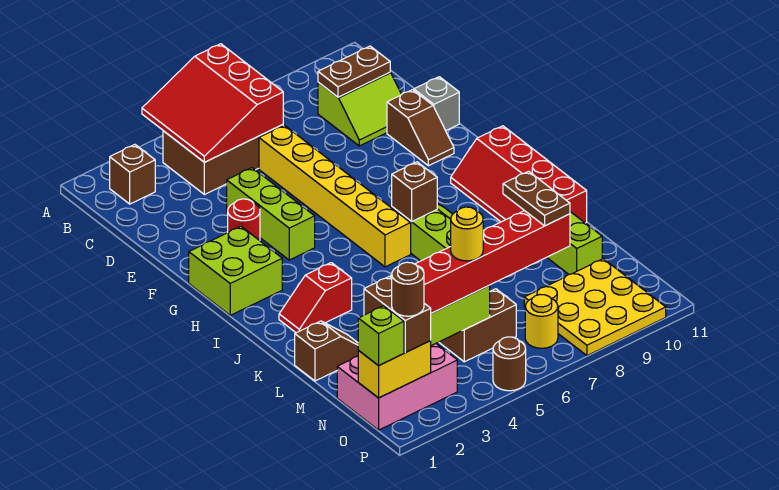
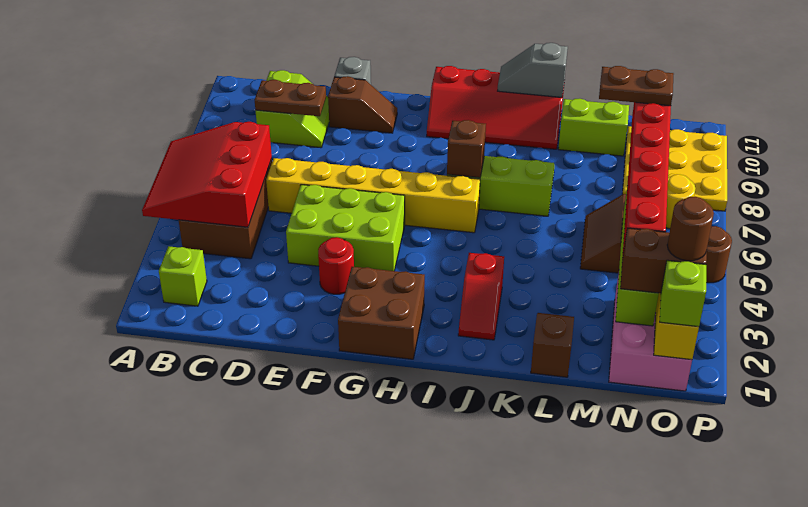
red 3x3 slope [142,44,283,162] -> red 3x3 slope turned to [142,122,272,227]
brown 1x1 brick [110,145,155,204] -> lime 1x1 brick [159,246,207,306]
brown 1x2 plate [318,46,390,97] -> brown 1x2 plate turned to [255,80,326,116]
lime 1x3 brick [227,168,315,260] -> lime 2x3 brick [286,185,405,271]
lime 2x2 brick [189,227,282,315] -> brown 2x2 brick [338,267,425,359]
none -> grey 1x2 slope [498,43,568,97]
yellow 1x1 round brick [451,207,483,261] -> none

